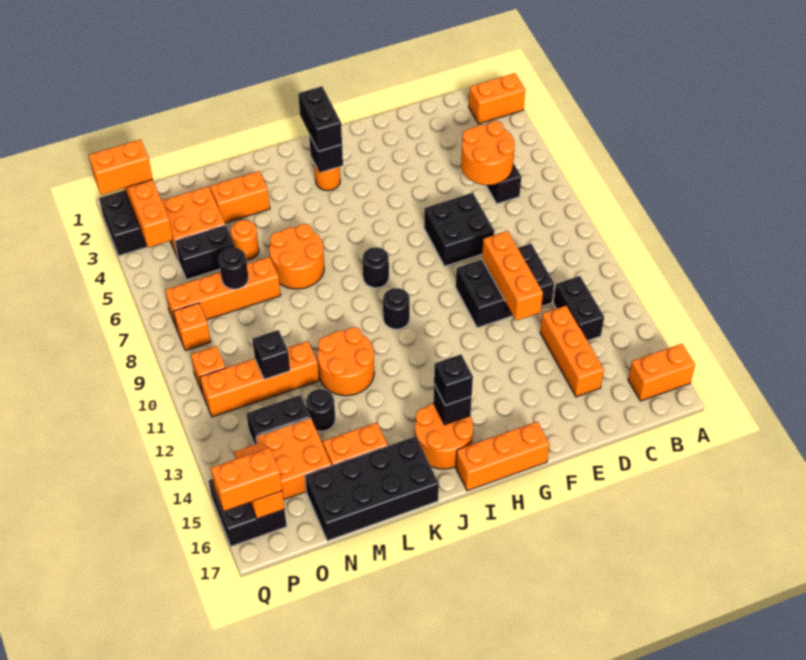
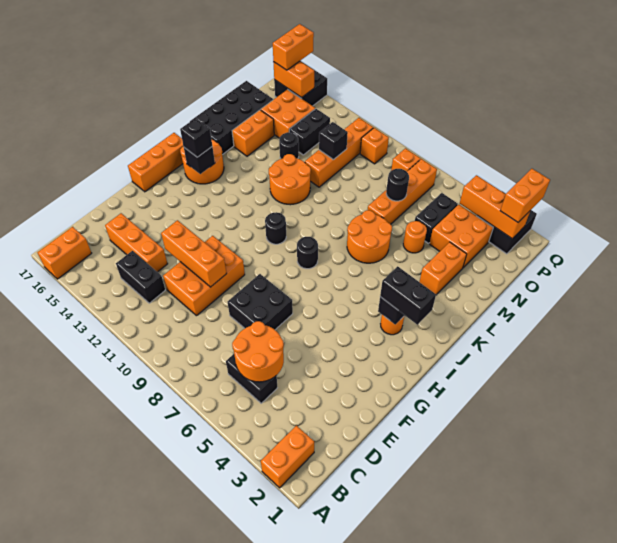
black 2x3 brick [456,244,554,328] -> orange 2x3 brick [163,236,245,316]

